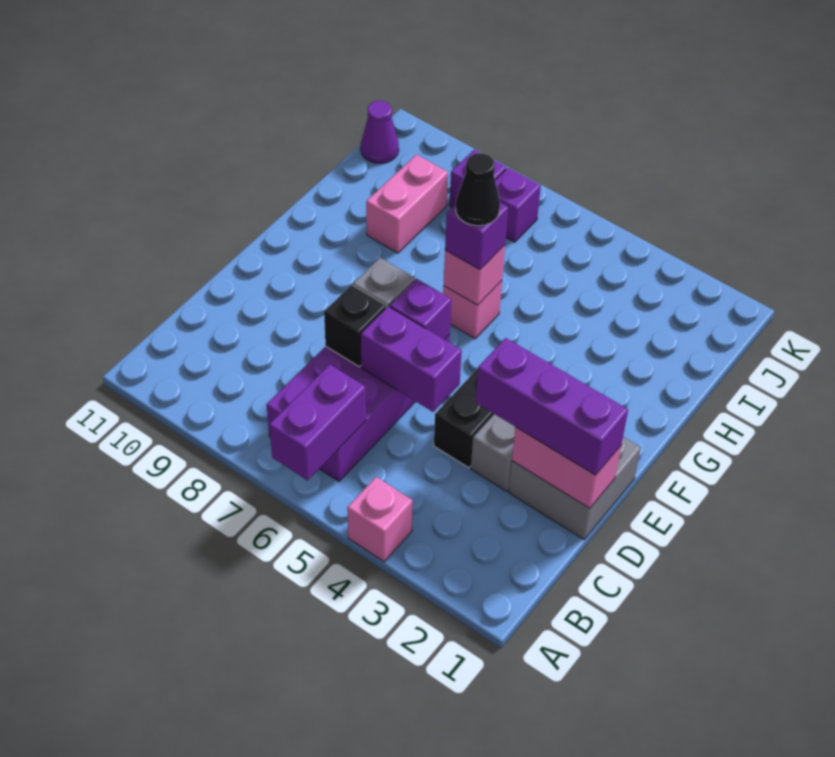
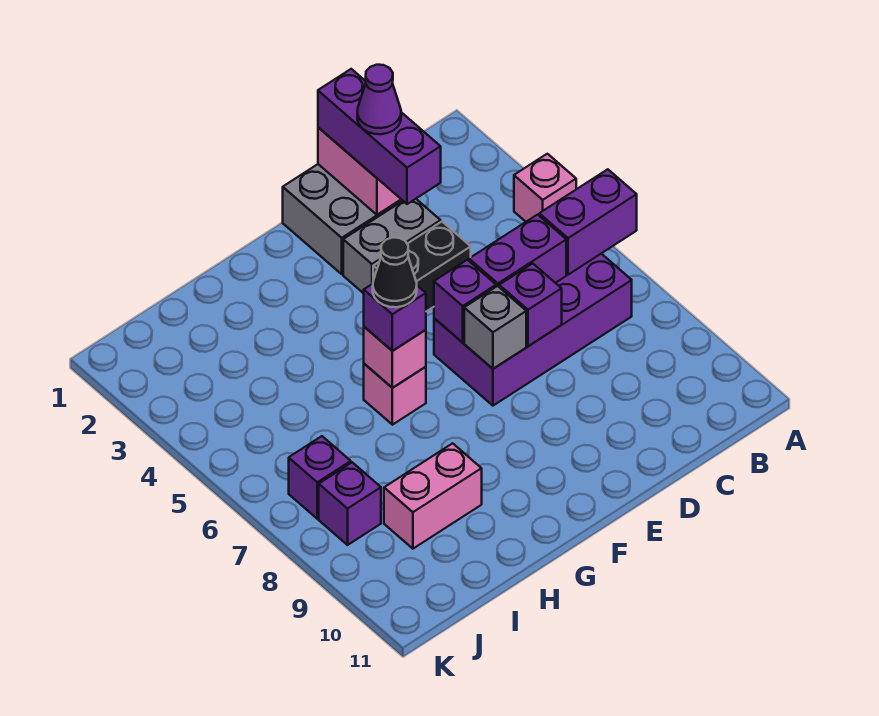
purple 1x2 brick [361,306,462,412] -> purple 1x2 brick turned to [469,215,566,287]
black 1x1 brick [324,285,386,367] -> purple 1x1 brick [499,263,562,346]
purple 1x1 cone [361,101,399,163] -> purple 1x1 cone moved to [357,65,401,134]

